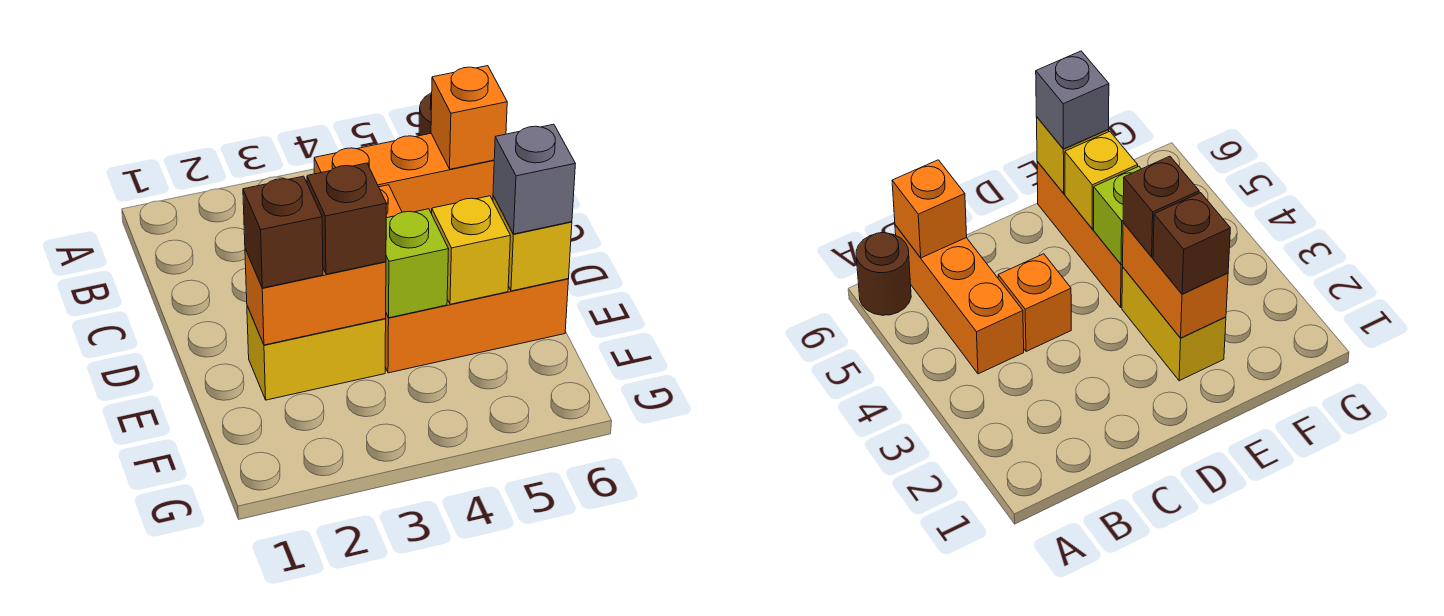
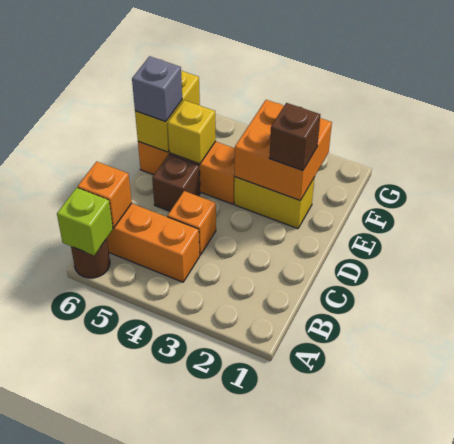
orange 1x2 brick [245,249,386,345] -> orange 2x2 brick [235,100,332,201]
brown 1x1 brick [307,163,386,274] -> brown 1x1 brick moved to [152,154,200,211]
lime 1x1 brick [386,209,449,318] -> lime 1x1 brick moved to [57,188,113,255]
yellow 1x1 brick [493,196,572,291] -> yellow 1x2 brick [135,70,200,152]

